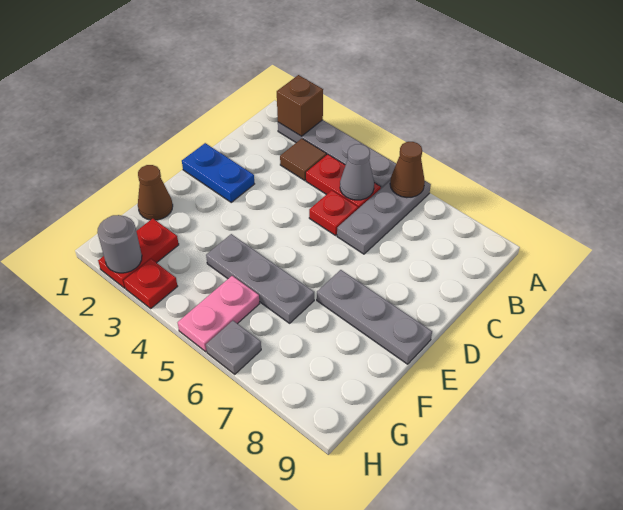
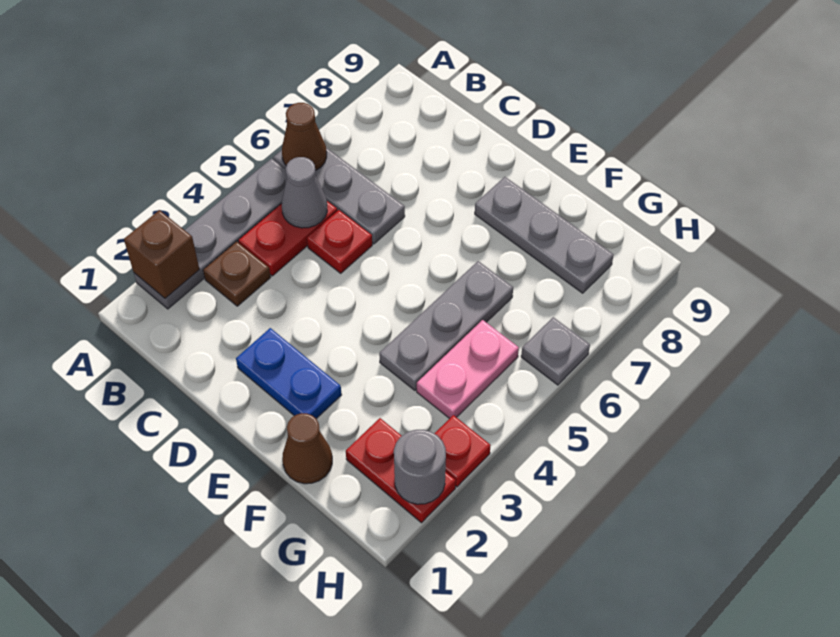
brown 1x1 tile [280,139,327,181] -> brown 1x1 plate [203,242,271,306]
blue 1x2 plate [182,143,254,202] -> blue 1x2 plate turned to [236,328,342,419]
grey 1x3 plate [317,270,432,364] -> grey 1x3 plate turned to [475,177,614,293]
pink 1x2 plate [178,276,260,352] -> pink 1x2 plate turned to [417,320,519,419]

